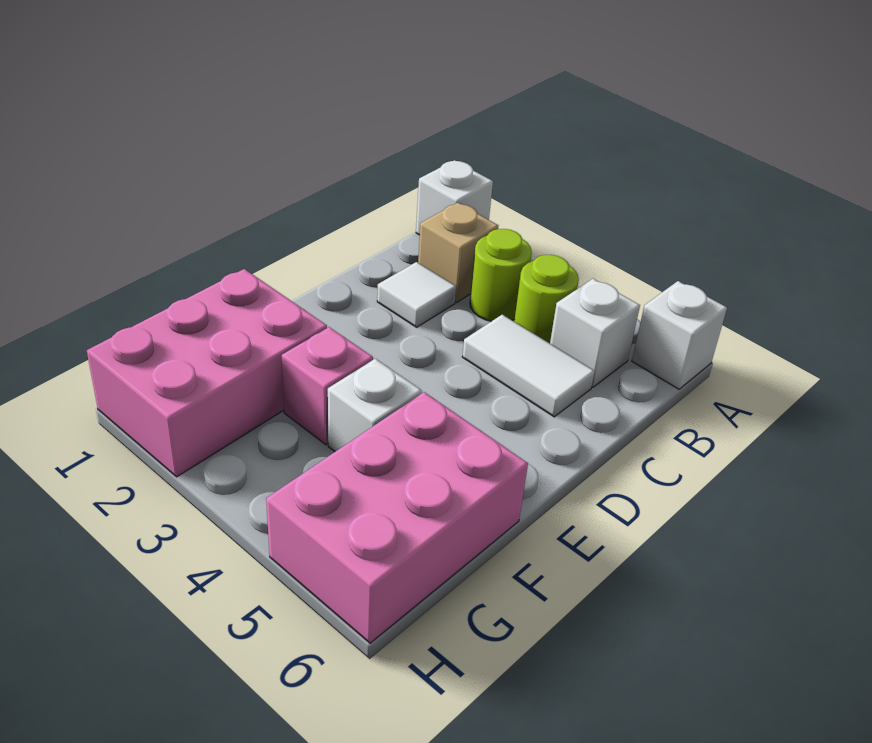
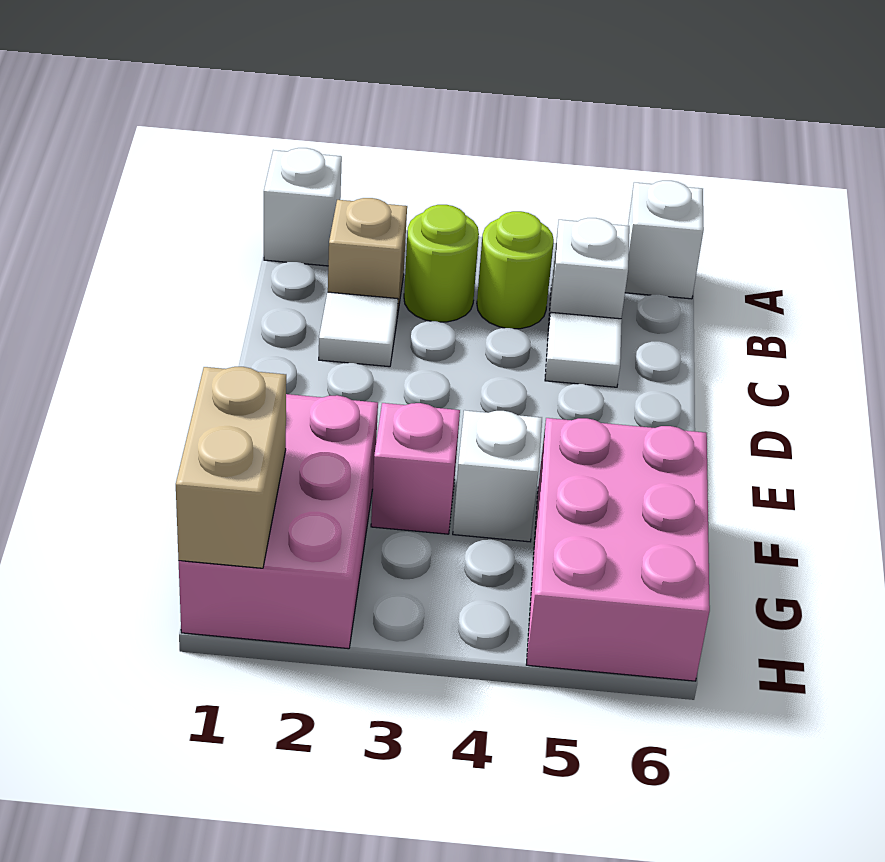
white 1x2 tile [462,315,595,417] -> white 1x1 tile [545,312,622,387]
none -> tan 1x2 brick [176,367,286,568]

